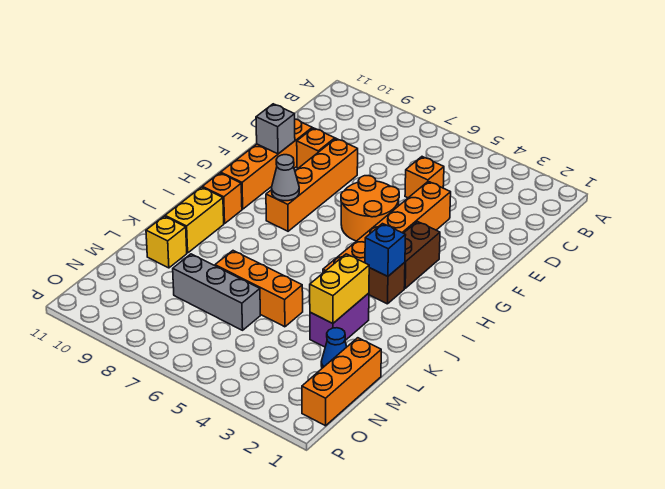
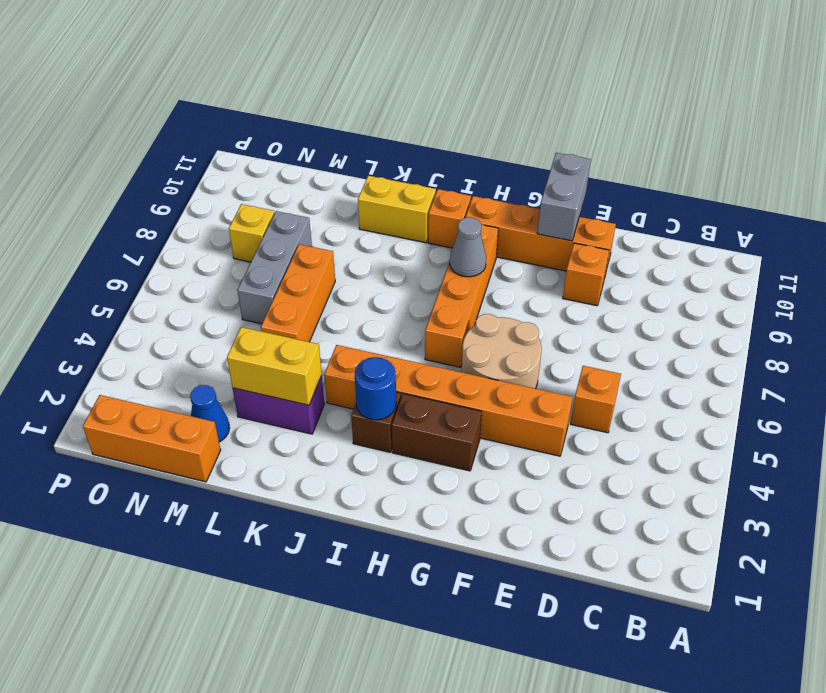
orange 1x4 brick [266,139,358,231] -> orange 1x4 brick turned to [425,224,498,367]
orange 2x2 round brick [341,176,399,241] -> tan 2x2 round brick [461,314,542,389]
grey 1x1 brick [256,104,295,154] -> grey 1x2 brick [537,153,591,241]
blue 1x1 brick [365,224,406,276] -> blue 1x1 round brick [355,357,396,420]
yellow 1x1 brick [146,216,187,268] -> yellow 1x1 brick moved to [229,204,275,262]

